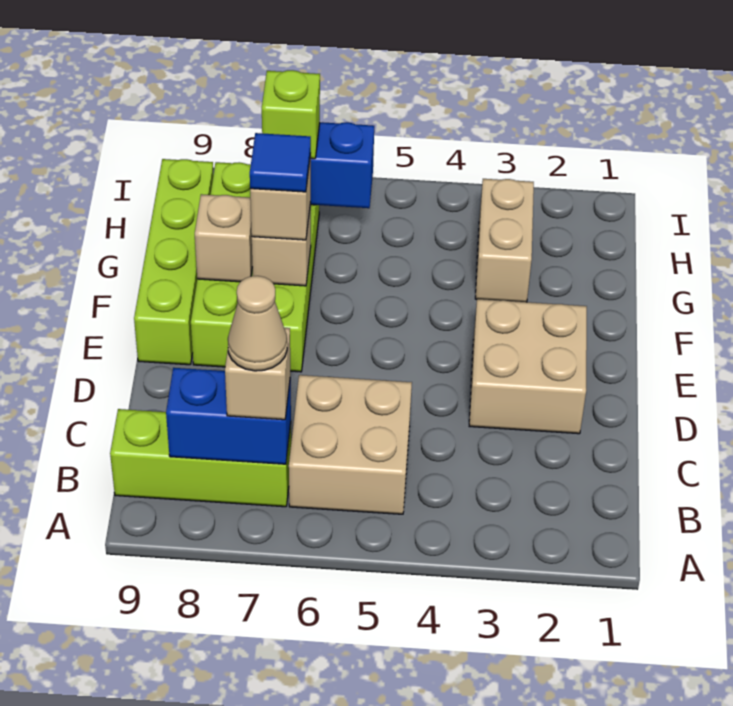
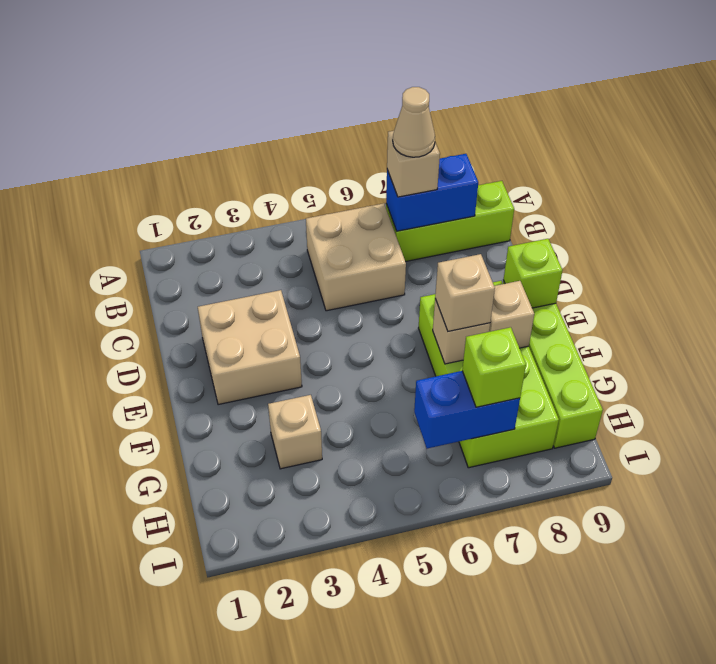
none -> lime 1x1 brick [503,239,563,308]
blue 1x1 tile [250,133,311,192] -> none
tan 1x2 brick [475,179,534,302] -> tan 1x1 brick [268,395,322,469]

